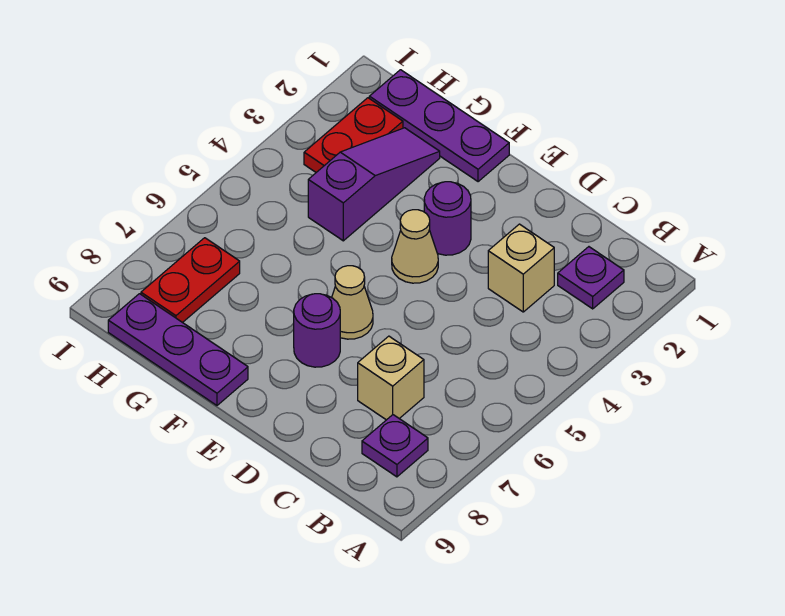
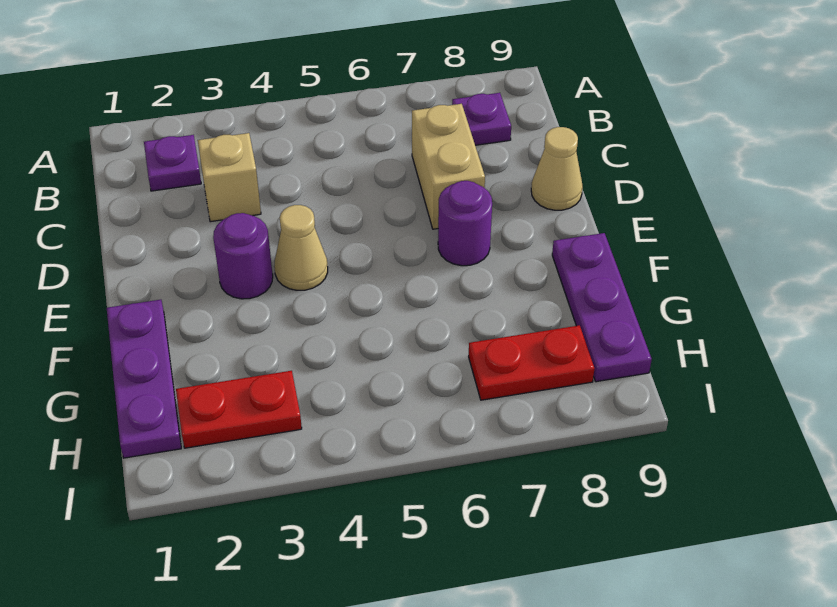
tan 1x1 brick [358,336,424,420] -> tan 1x2 brick [412,104,485,229]
tan 1x1 cone [332,266,373,339] -> tan 1x1 cone moved to [531,127,583,210]
purple 1x3 slope [308,128,440,241] -> none

